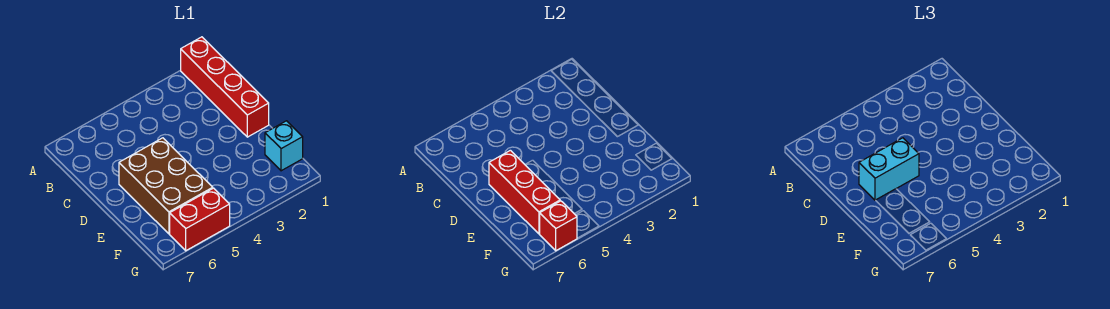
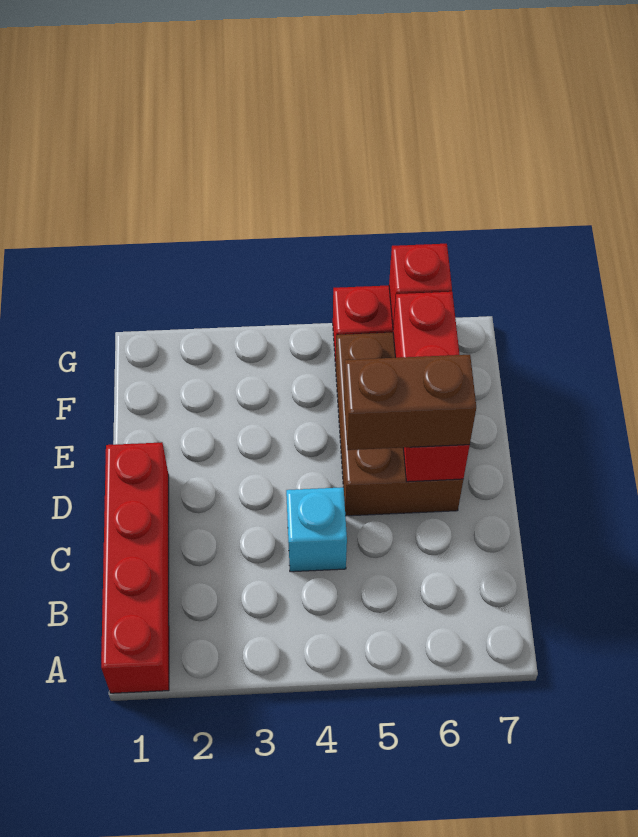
cyan 1x2 brick [859,138,919,200] -> brown 1x2 brick [344,355,476,450]
cyan 1x1 brick [265,121,303,171] -> cyan 1x1 brick moved to [286,487,347,572]

